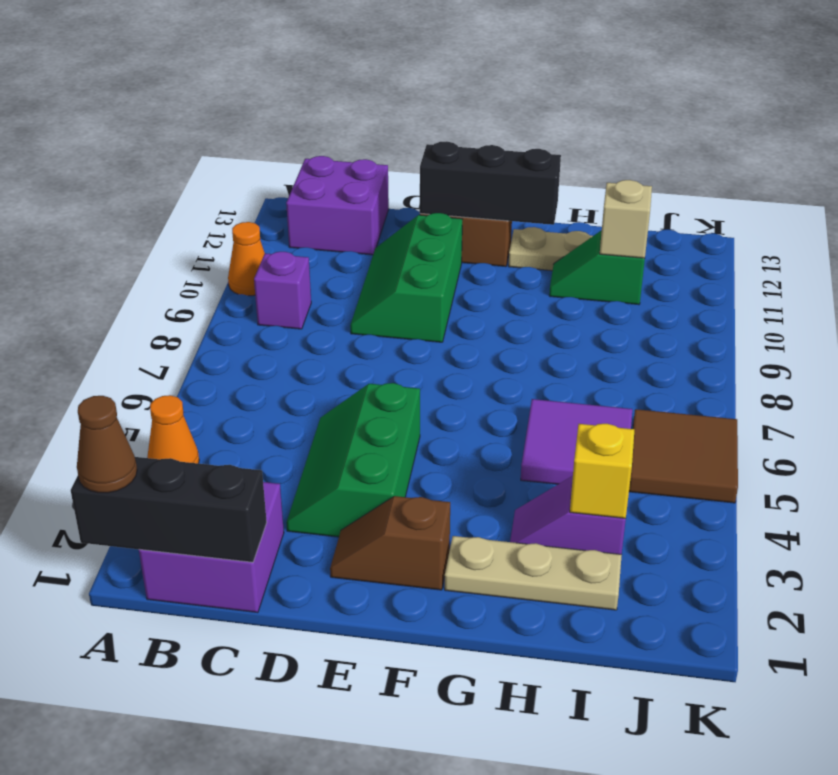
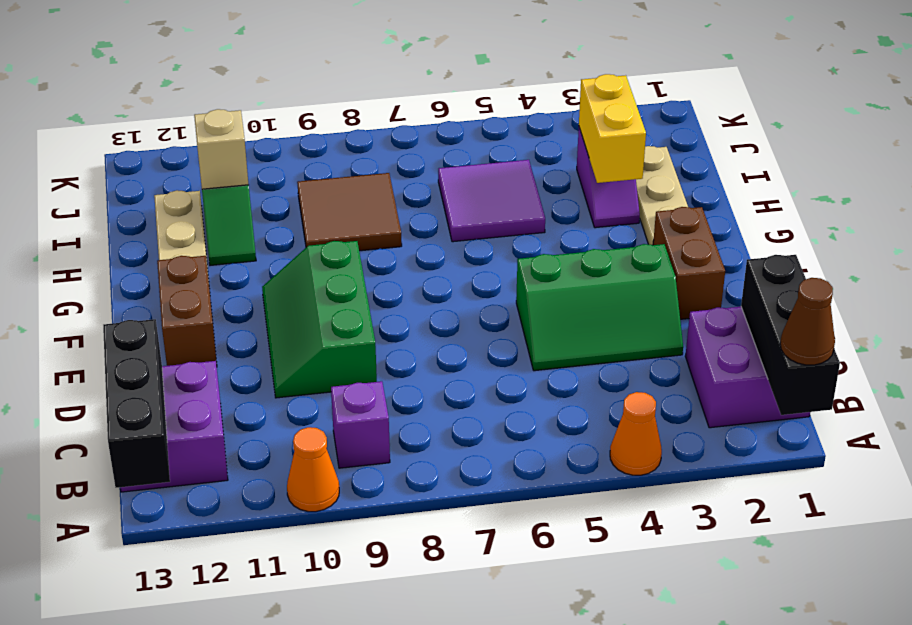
green 2x3 slope [350,213,462,342] -> green 2x3 slope turned to [262,241,377,398]
brown 1x2 slope [330,496,450,590] -> brown 1x2 brick [653,207,725,319]
black 1x3 brick [420,141,561,225] -> black 1x3 brick moved to [103,319,170,488]
yellow 1x1 brick [570,424,634,518] -> yellow 1x2 brick [579,74,646,183]
brown 2x2 tile [629,409,738,503] -> brown 2x2 tile moved to [297,173,402,251]

